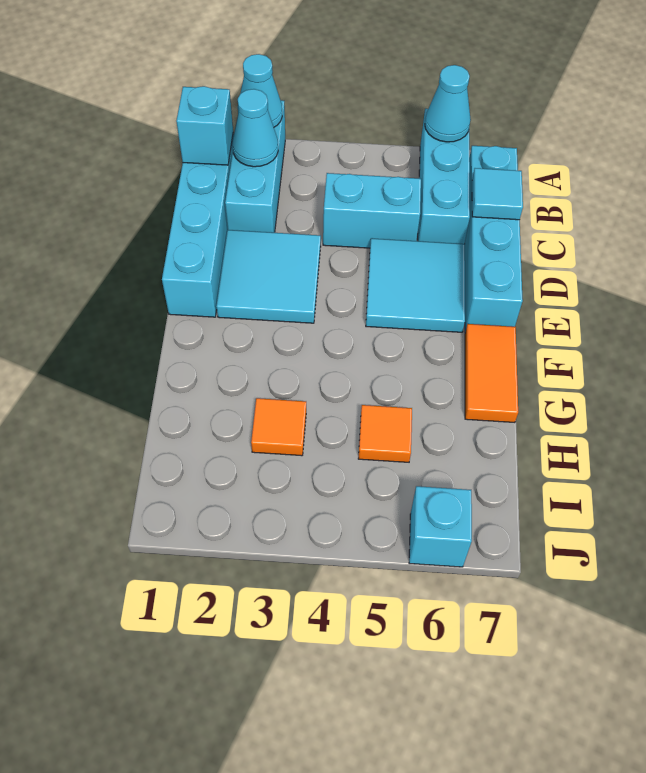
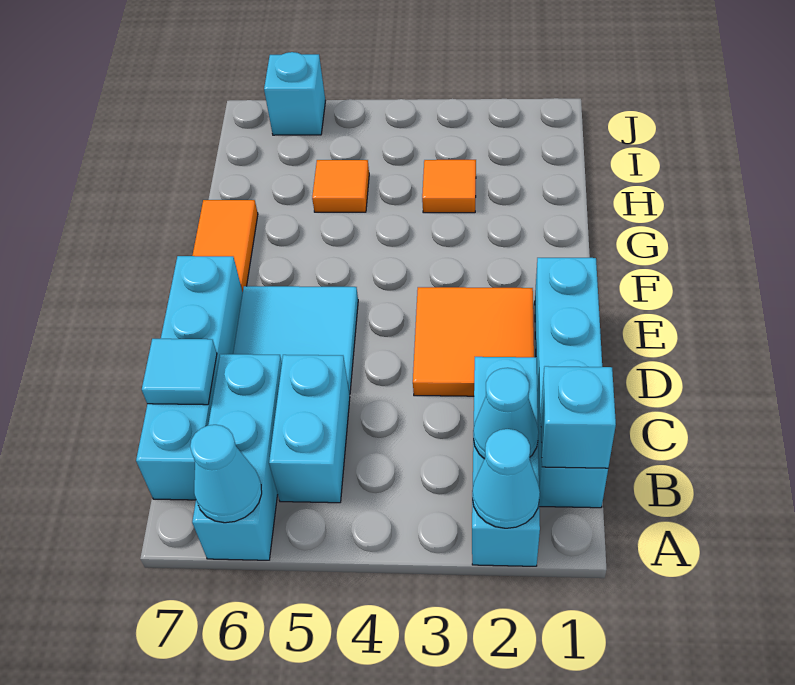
cyan 1x2 brick [323,173,421,248] -> cyan 1x2 brick turned to [269,355,350,503]
cyan 2x2 tile [216,230,321,323] -> orange 2x2 tile [413,287,534,396]

